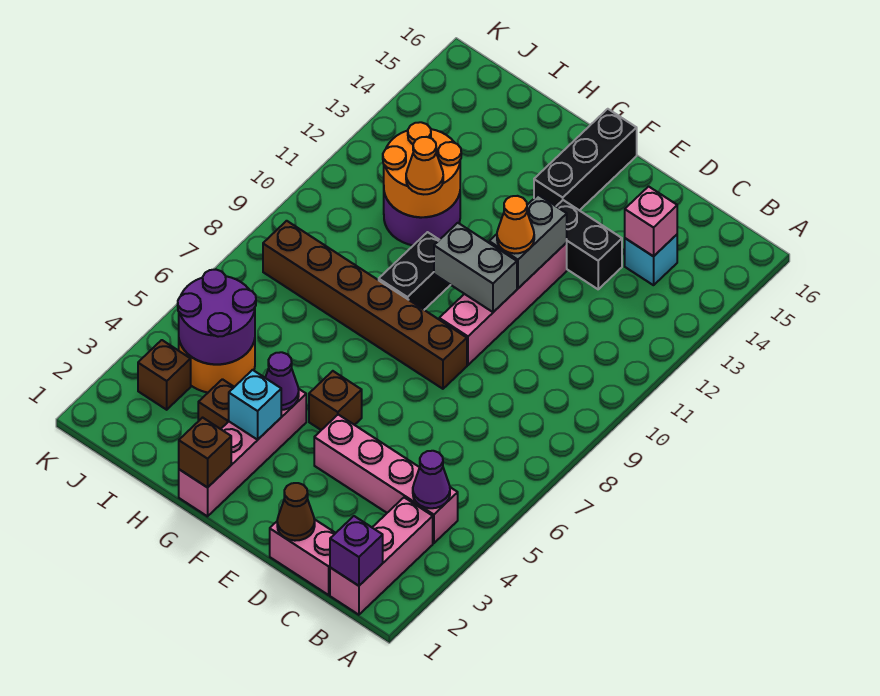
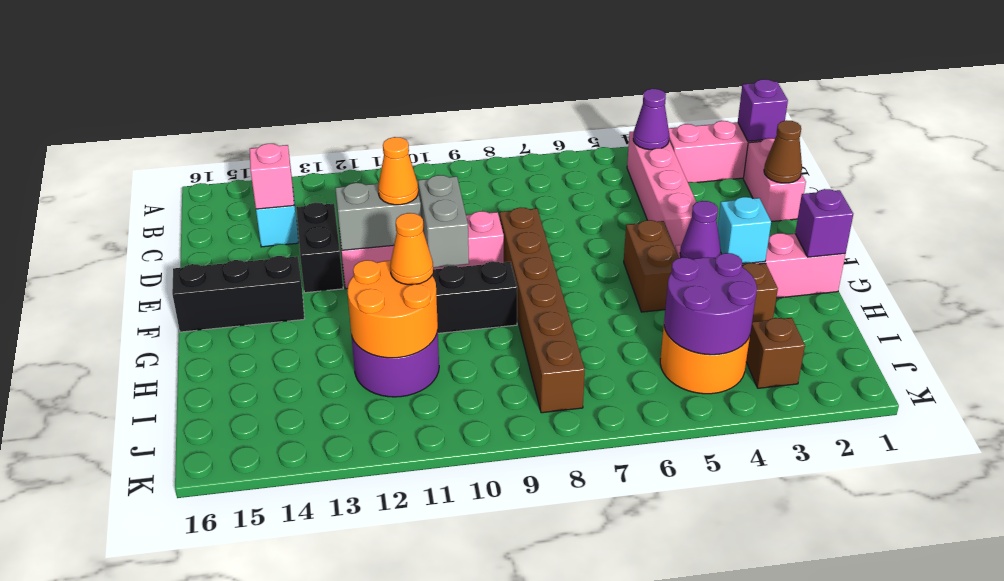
brown 1x1 brick [309,371,362,430] -> brown 1x2 brick [624,220,679,312]
brown 1x1 brick [179,418,231,488] -> purple 1x1 brick [795,189,853,257]

